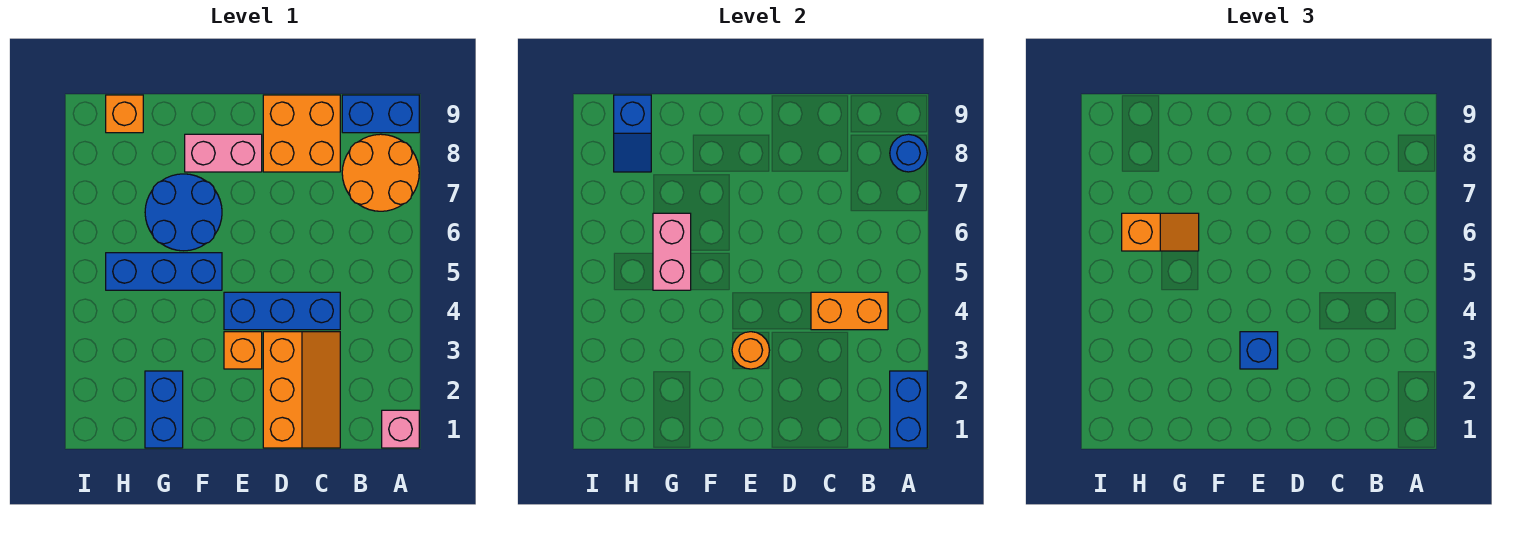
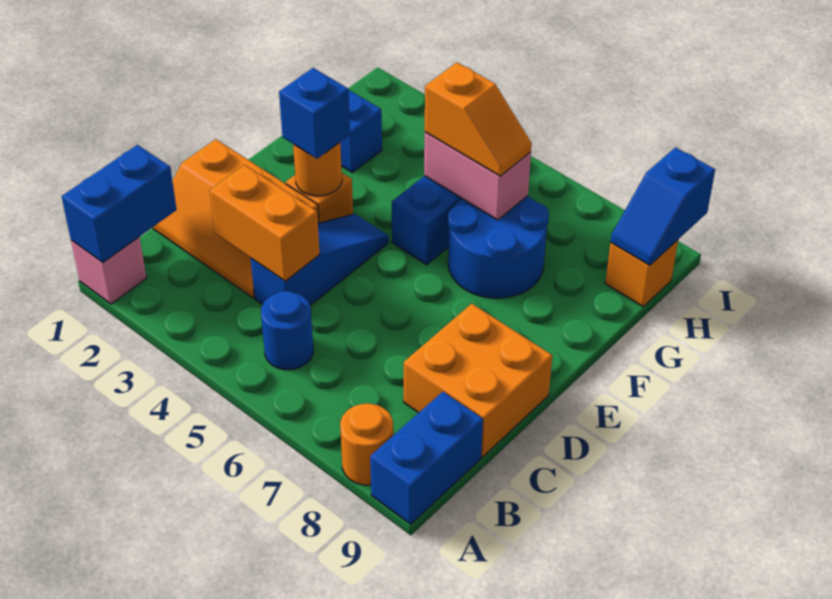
blue 1x2 brick [890,371,927,448] -> blue 1x2 brick turned to [62,145,177,262]
orange 2x2 round brick [342,134,419,211] -> orange 1x1 round brick [340,404,393,485]
blue 1x1 round brick [890,134,927,172] -> blue 1x1 round brick moved to [261,291,313,370]
orange 1x2 brick [811,292,888,330] -> orange 1x2 brick turned to [210,165,320,281]
blue 1x3 brick [224,292,340,330] -> blue 1x3 slope [251,214,389,305]
pink 1x2 brick [185,134,262,172] -> none
orange 1x2 slope [1122,213,1199,251] -> orange 1x2 slope turned to [425,63,532,176]
blue 1x2 slope [614,95,651,172] -> blue 1x2 slope turned to [611,147,715,265]

